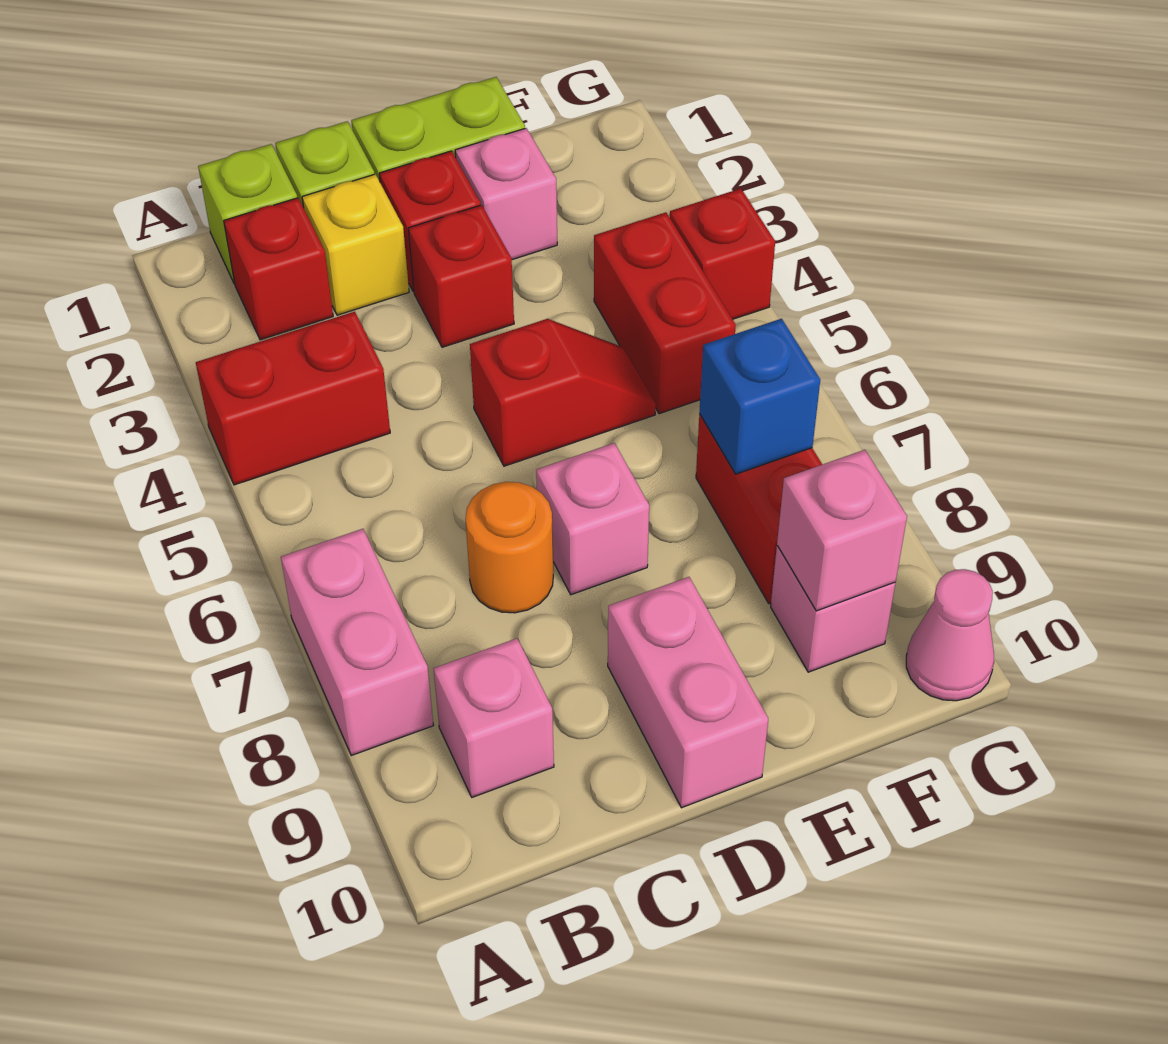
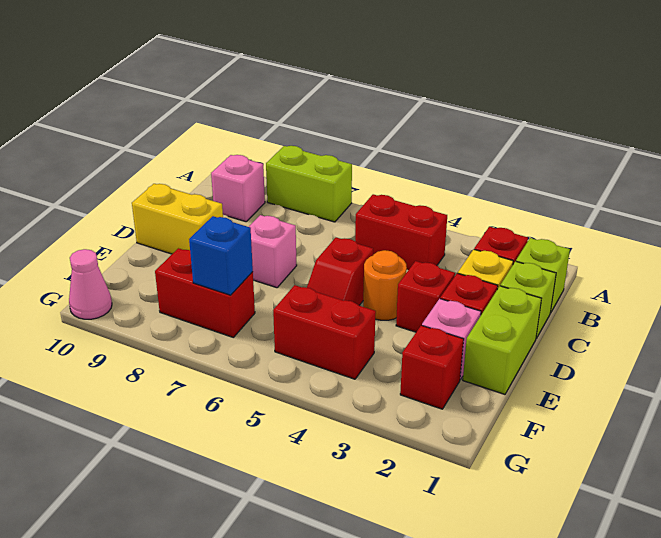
red 1x2 brick [196,312,390,485] -> red 1x2 brick turned to [355,194,447,270]
pink 1x2 brick [281,529,433,756] -> lime 1x2 brick [266,146,352,222]
orange 1x1 round brick [465,482,553,613] -> orange 1x1 round brick moved to [363,250,407,320]
pink 1x2 brick [608,577,768,808] -> yellow 1x2 brick [132,184,223,254]
pink 1x1 brick [771,546,895,672] -> none
pink 1x1 brick [777,450,907,611] -> none
red 1x1 brick [670,189,775,319] -> red 1x1 brick moved to [400,325,464,409]

